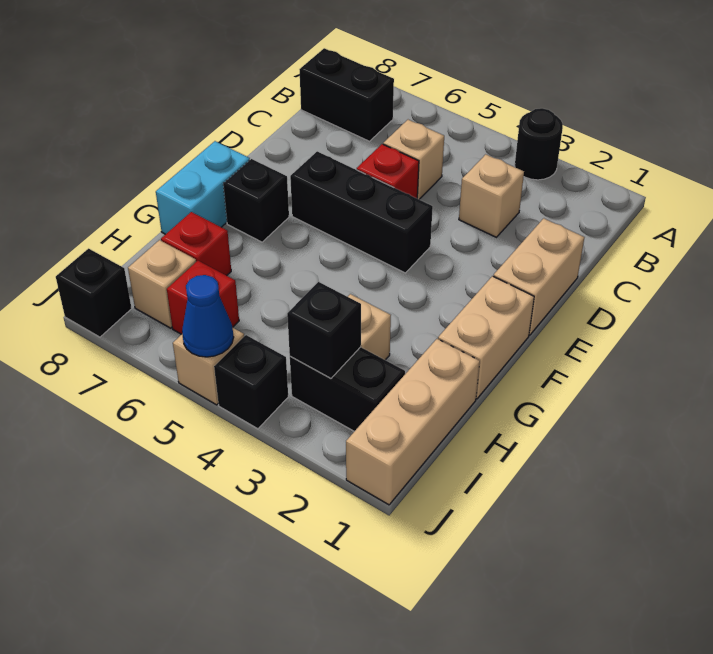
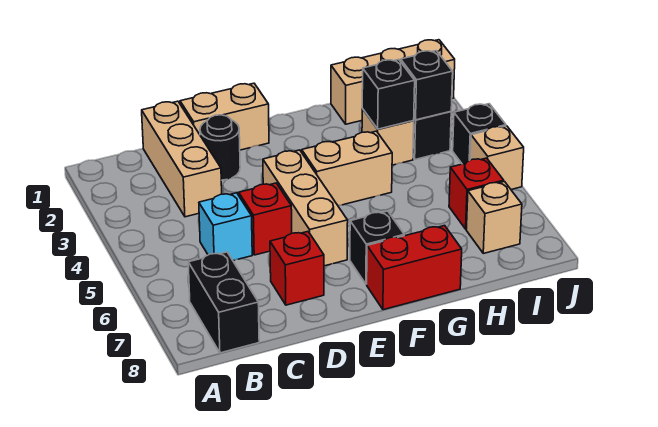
black 1x1 round brick [515,108,563,180] -> black 1x1 round brick moved to [200,115,240,180]
tan 1x1 brick [459,154,524,237] -> tan 1x3 brick [142,101,222,217]
tan 1x1 brick [383,120,444,199] -> cyan 1x1 brick [199,193,252,261]
black 1x3 brick [290,151,433,273] -> tan 1x3 brick [263,150,348,266]
tan 1x2 brick [438,276,534,399] -> tan 1x2 brick moved to [302,131,392,205]
cyan 1x2 brick [156,141,250,234] -> red 1x2 brick [367,226,462,310]
red 1x1 brick [161,212,231,276] -> red 1x1 brick moved to [270,232,324,305]
blue 1x1 cone [182,275,234,357] -> none
black 1x1 brick [56,249,132,337] -> black 1x1 brick moved to [362,60,415,129]

